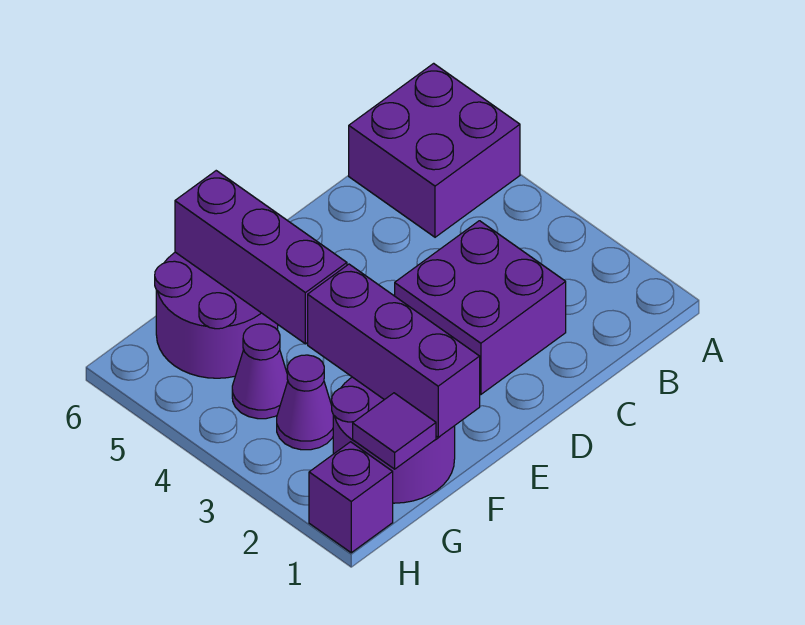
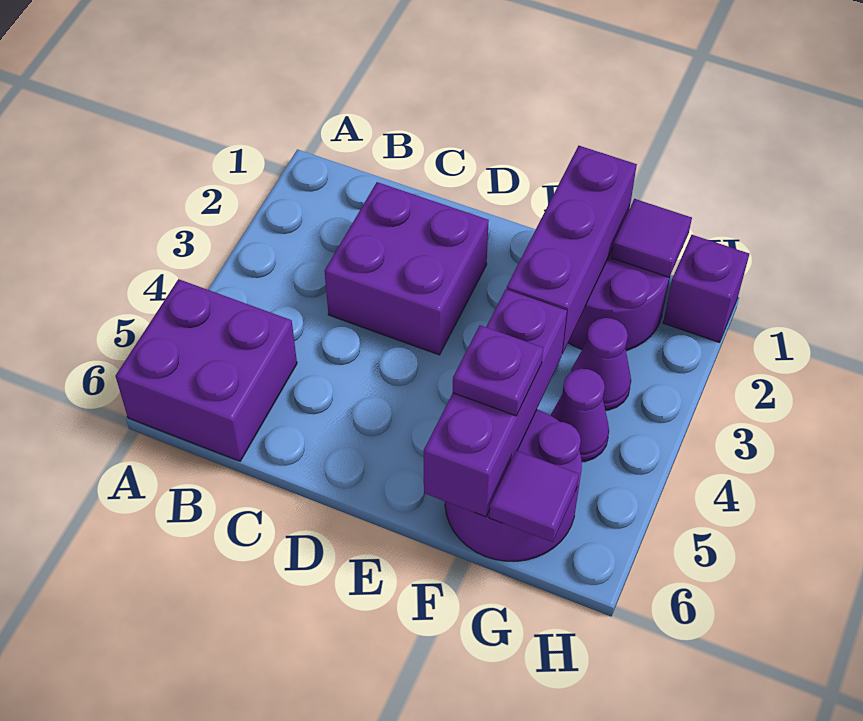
none -> purple 1x1 plate [453,325,543,416]
none -> purple 1x1 tile [489,451,579,542]

